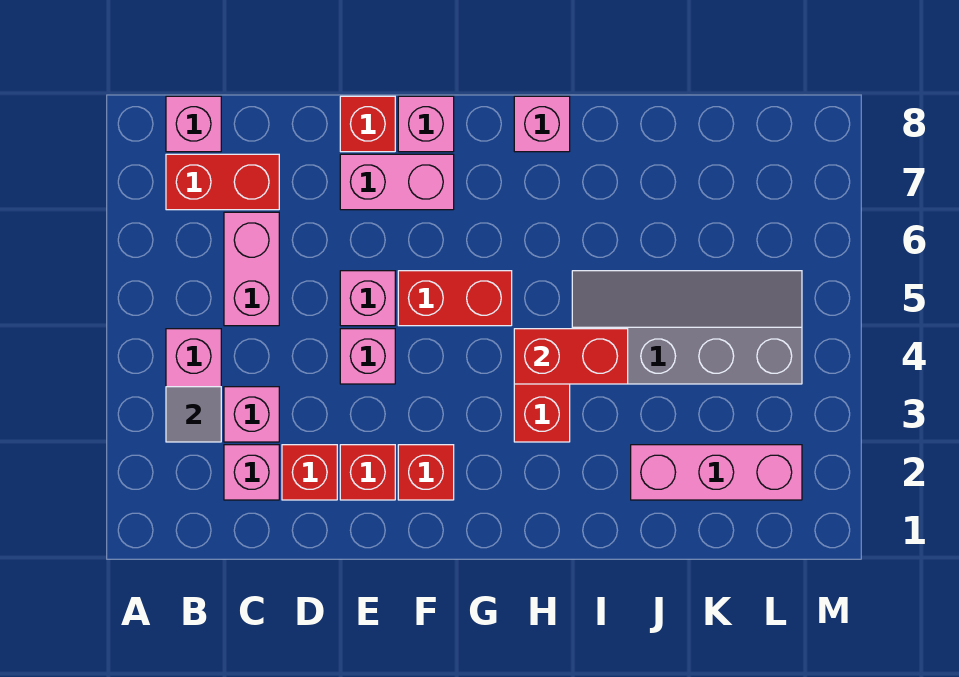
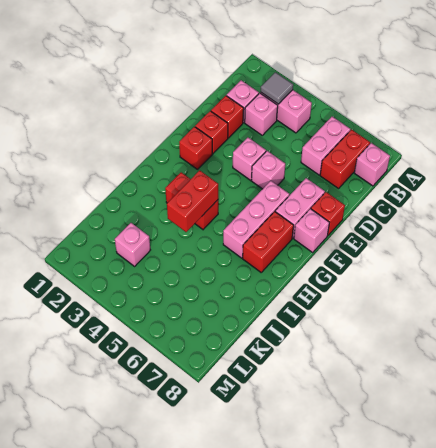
pink 1x2 brick [224,212,279,326] -> pink 1x2 brick turned to [301,117,350,175]
red 1x2 brick [398,271,512,326] -> red 1x2 brick moved to [243,212,294,272]
pink 1x1 brick [514,96,570,152] -> pink 1x1 brick moved to [115,223,150,266]
grey 2x4 slope [572,271,802,384] -> none
pink 1x3 brick [631,445,802,500] -> pink 1x3 brick moved to [223,181,289,258]

